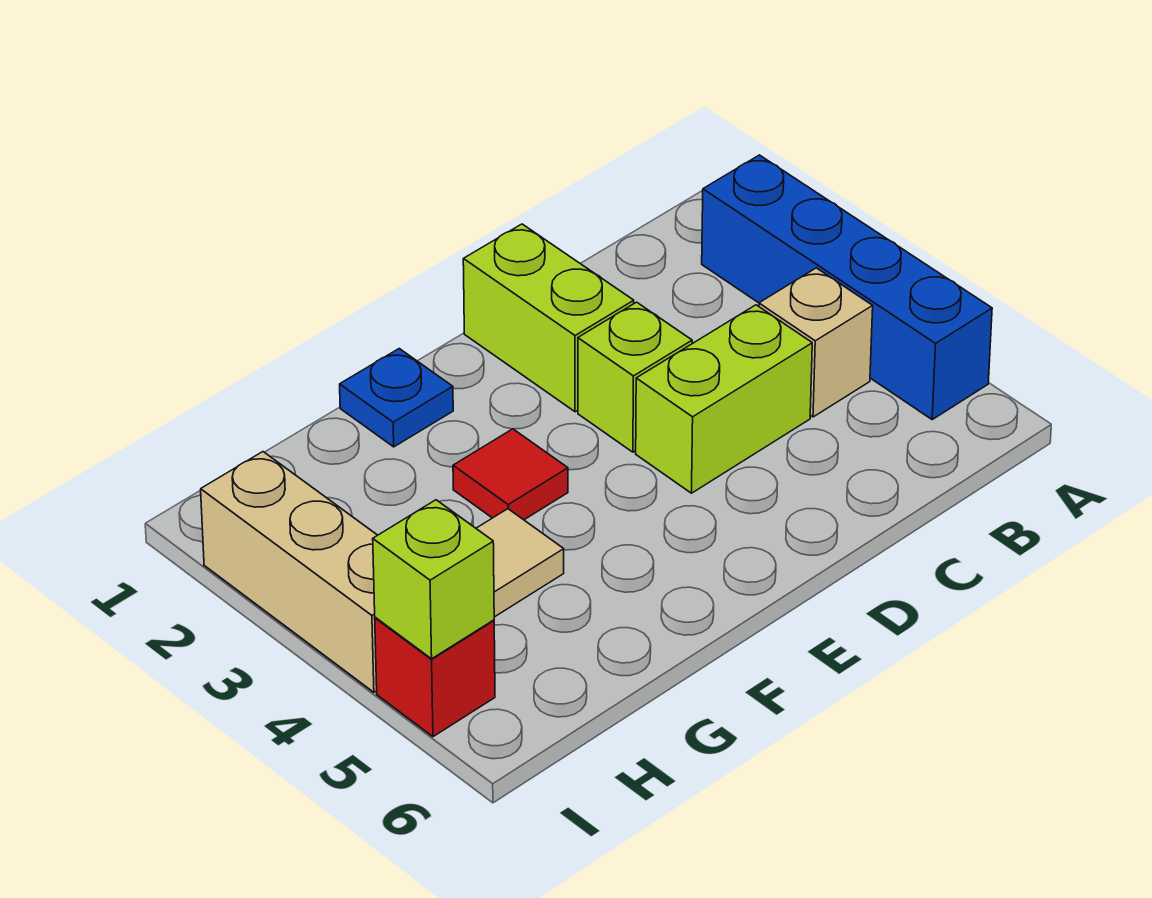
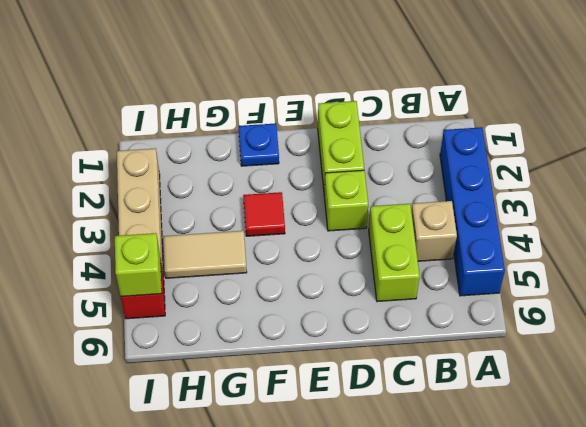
lime 1x2 brick [636,305,812,493] -> lime 1x2 brick turned to [369,204,420,302]

